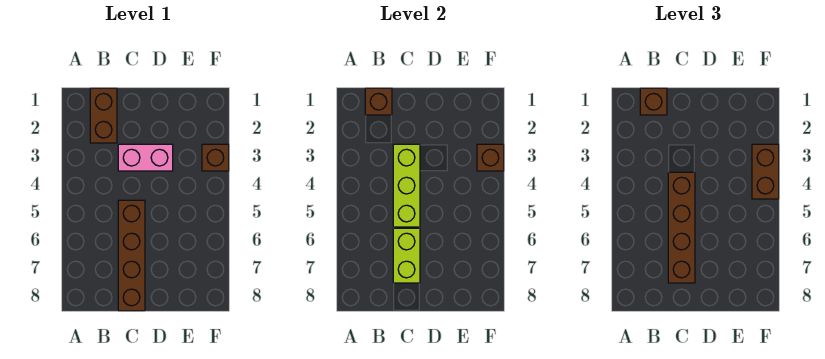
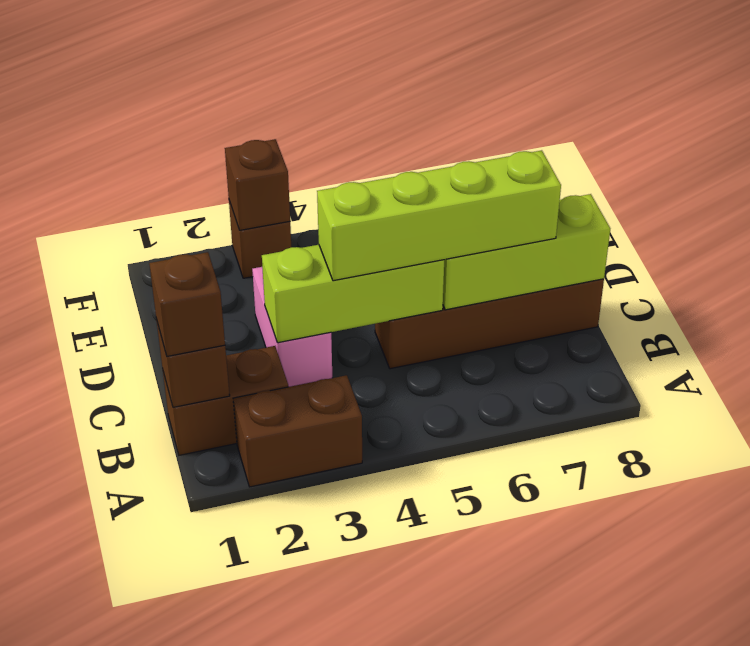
brown 1x4 brick [668,172,695,283] -> lime 1x4 brick [317,150,561,281]
lime 1x2 brick [393,228,420,283] -> lime 1x3 brick [443,194,610,310]
brown 1x2 brick [752,144,779,199] -> brown 1x2 brick moved to [233,375,362,487]

